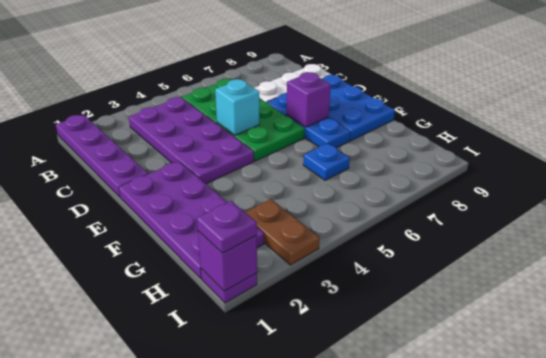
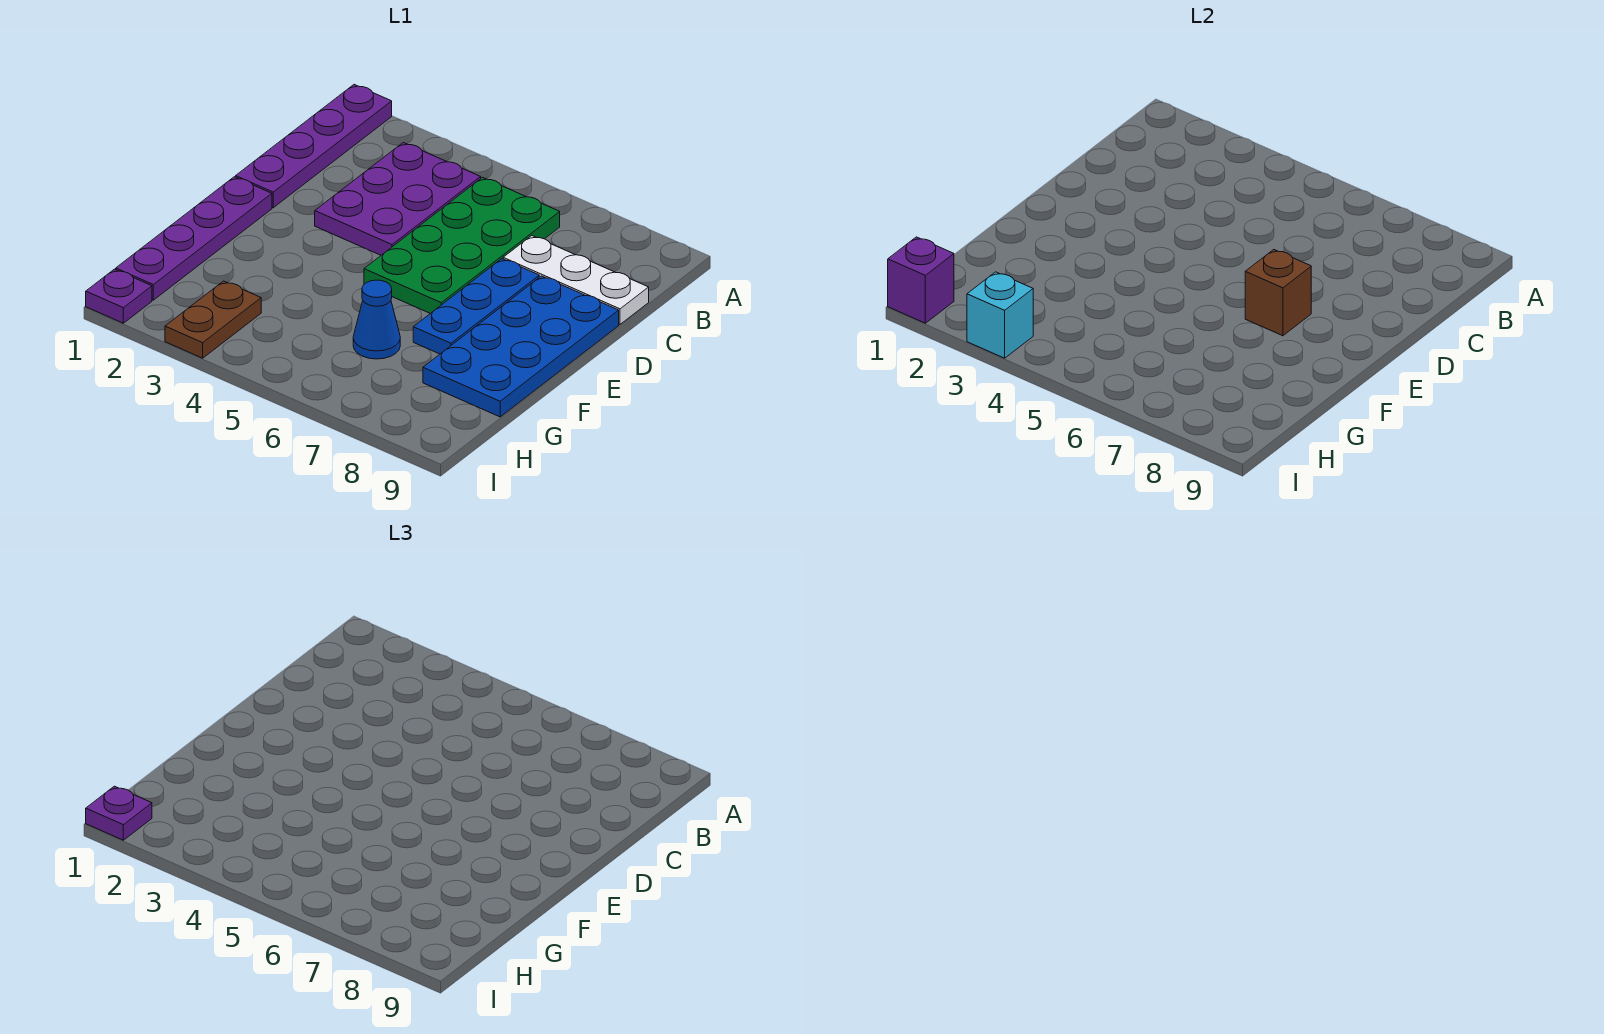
purple 2x4 plate [129,97,254,184] -> purple 2x3 plate [315,142,481,255]
cyan 1x1 brick [215,79,260,135] -> cyan 1x1 brick moved to [967,272,1033,358]
blue 2x3 plate [323,75,395,141] -> blue 2x4 plate [423,276,619,417]
purple 2x4 plate [119,161,264,278] -> purple 1x4 plate [116,177,272,300]
purple 1x1 brick [286,72,331,127] -> brown 1x1 brick [1245,250,1311,336]
blue 1x1 plate [303,143,350,180] -> blue 1x1 cone [353,280,400,359]

